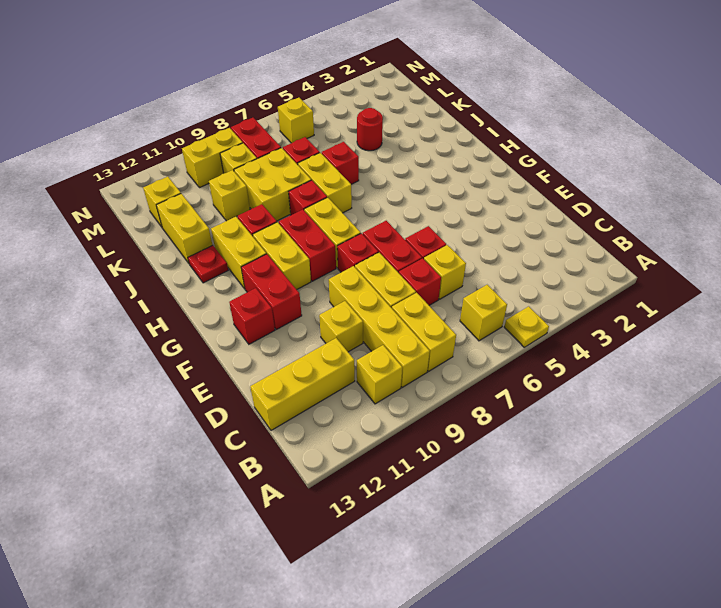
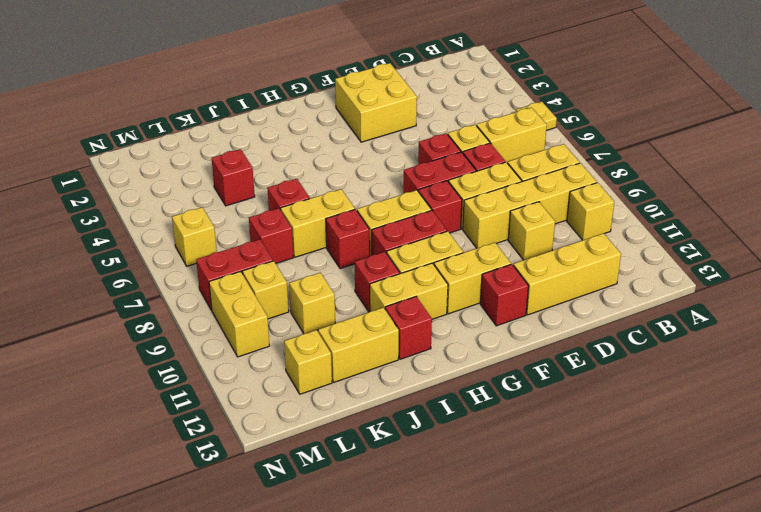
yellow 1x1 brick [460,285,507,341] -> yellow 1x2 brick [477,108,547,163]
yellow 1x3 brick [250,338,355,430] -> yellow 1x3 brick turned to [513,233,621,315]
red 1x2 brick [241,254,302,329] -> yellow 1x2 brick [434,243,511,314]
red 1x1 plate [188,245,228,283] -> red 1x1 brick [385,297,432,359]
yellow 2x2 brick [234,148,311,221] -> yellow 2x2 brick moved to [335,63,417,142]
red 1x1 round brick [357,108,383,151] -> red 1x1 brick [212,149,255,206]

